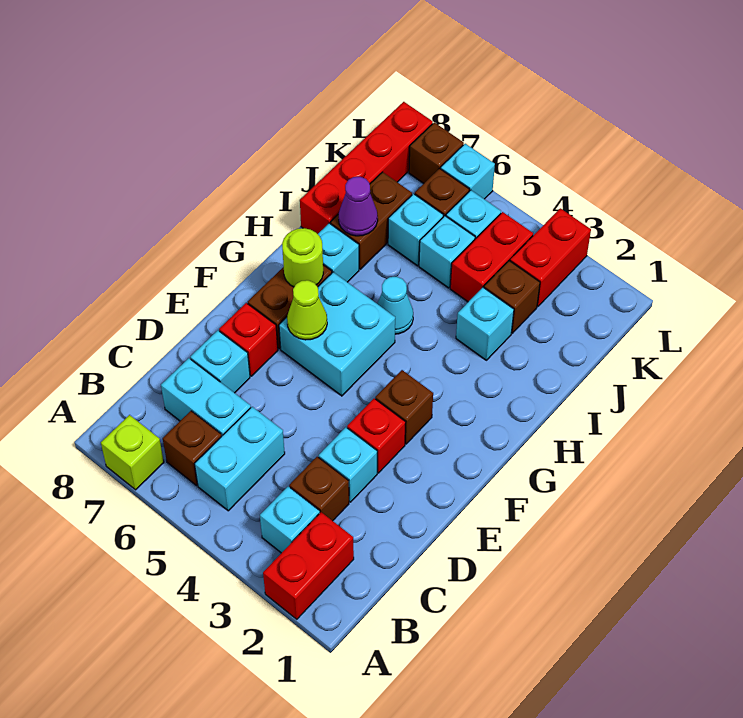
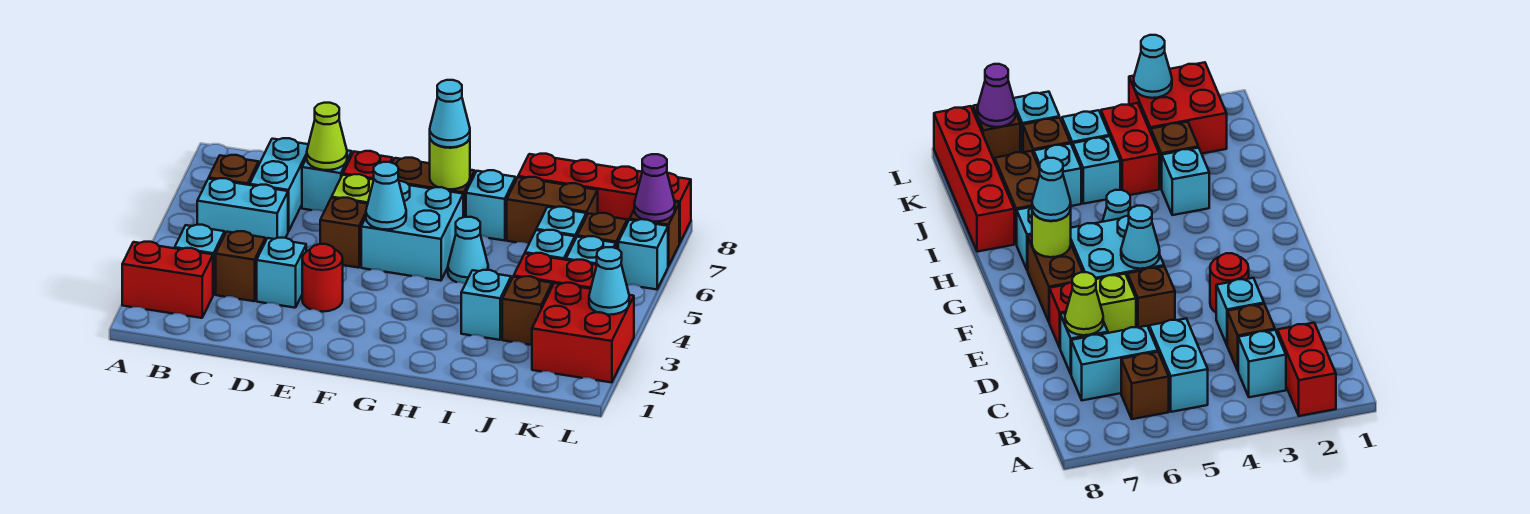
lime 1x1 brick [101,415,164,490] -> lime 1x1 brick moved to [332,174,374,204]
red 1x1 brick [347,398,406,473] -> red 1x1 round brick [302,244,343,312]
brown 1x1 brick [375,370,433,444] -> brown 1x1 brick moved to [320,198,368,268]
none -> cyan 1x1 cone [366,162,406,230]
lime 1x1 cone [287,280,327,340] -> lime 1x1 cone moved to [307,103,347,170]
none -> cyan 1x1 cone [430,80,470,147]
purple 1x1 cone [339,177,378,236] -> purple 1x1 cone moved to [634,154,675,222]
red 1x2 brick [510,208,591,307] -> red 2x2 brick [532,283,634,383]
none -> cyan 1x1 cone [589,247,629,315]

